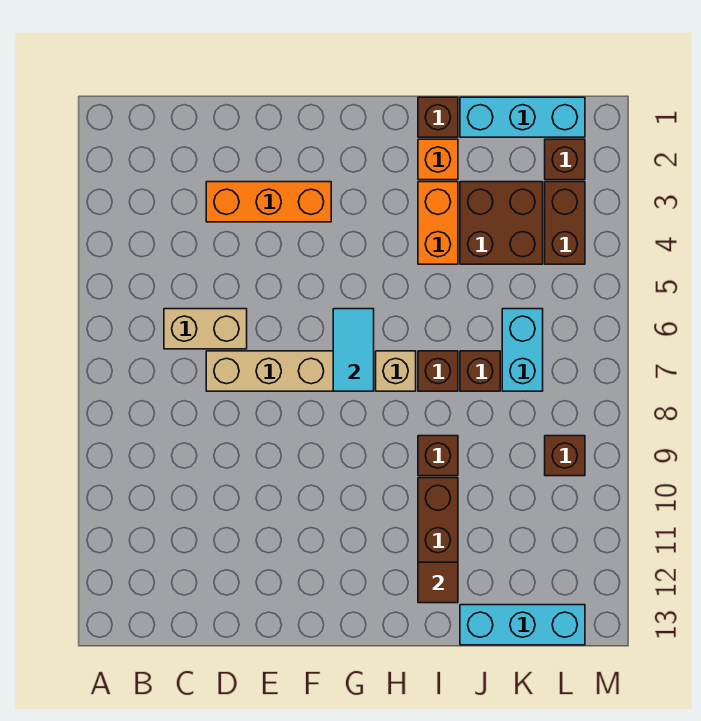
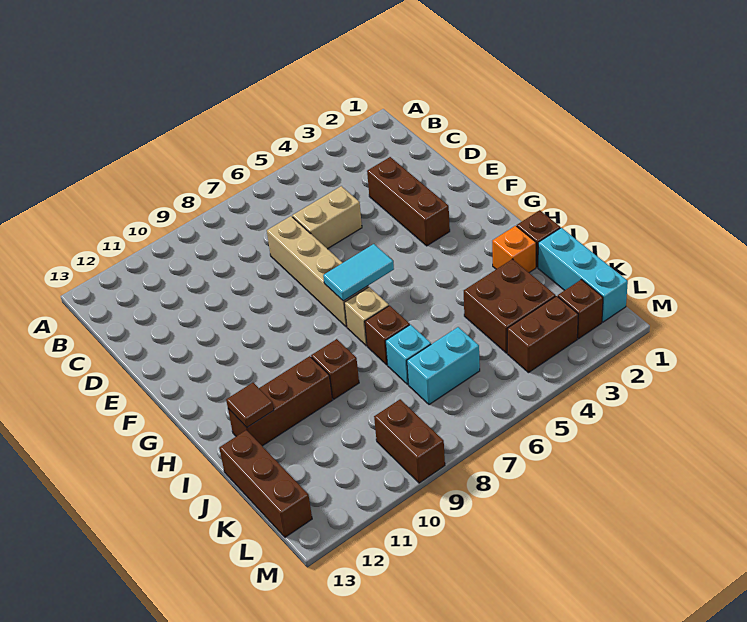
tan 1x2 brick [164,309,247,349] -> tan 1x2 brick turned to [292,186,362,249]
orange 1x3 brick [206,182,331,222] -> brown 1x3 brick [367,157,450,246]
orange 1x2 brick [418,182,458,264] -> none
brown 1x1 brick [460,351,500,391] -> cyan 1x1 brick [386,325,431,384]
cyan 1x3 brick [460,605,585,645] -> brown 1x3 brick [219,430,312,537]
brown 1x1 brick [545,436,585,476] -> brown 1x2 brick [374,399,445,483]

